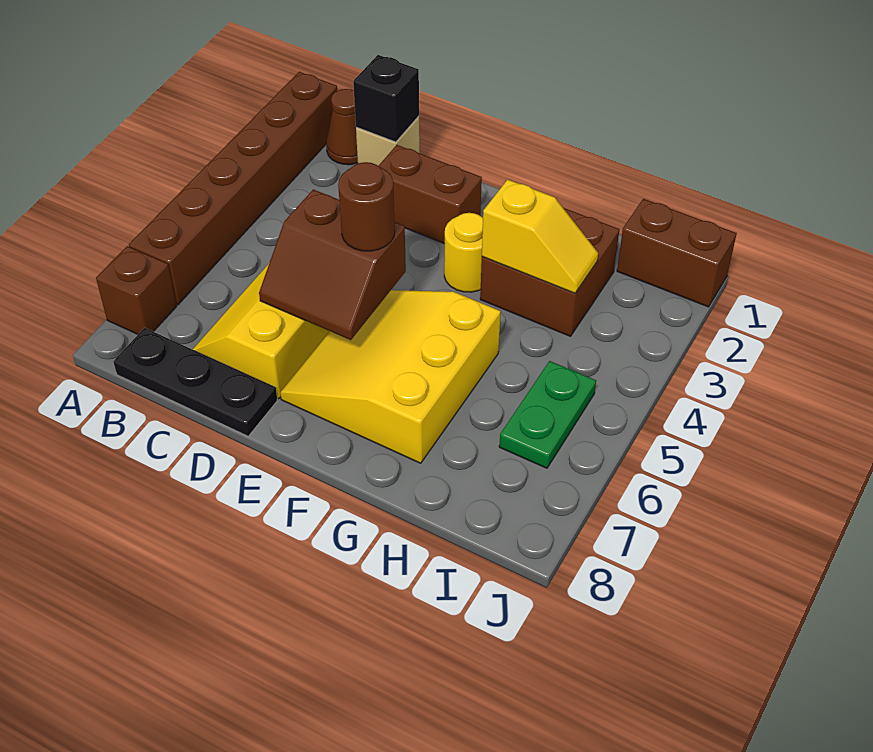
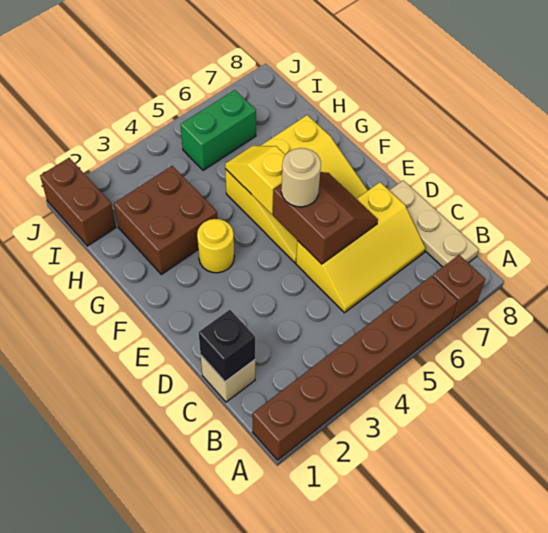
brown 1x1 cone [326,89,358,165] -> none
black 1x3 plate [113,328,278,436] -> tan 1x3 plate [389,180,479,267]
brown 1x2 brick [379,145,482,244] -> none
brown 1x1 round brick [338,162,395,251] -> tan 1x1 round brick [281,148,321,207]
yellow 1x2 slope [482,179,598,293] -> yellow 1x2 slope moved to [225,146,285,214]
green 1x2 plate [499,361,596,468] -> green 1x2 brick [180,90,256,170]

